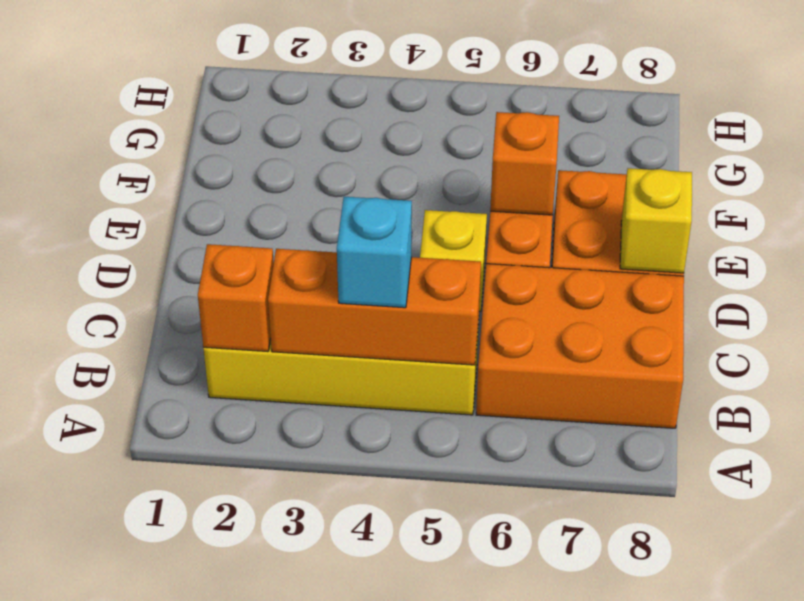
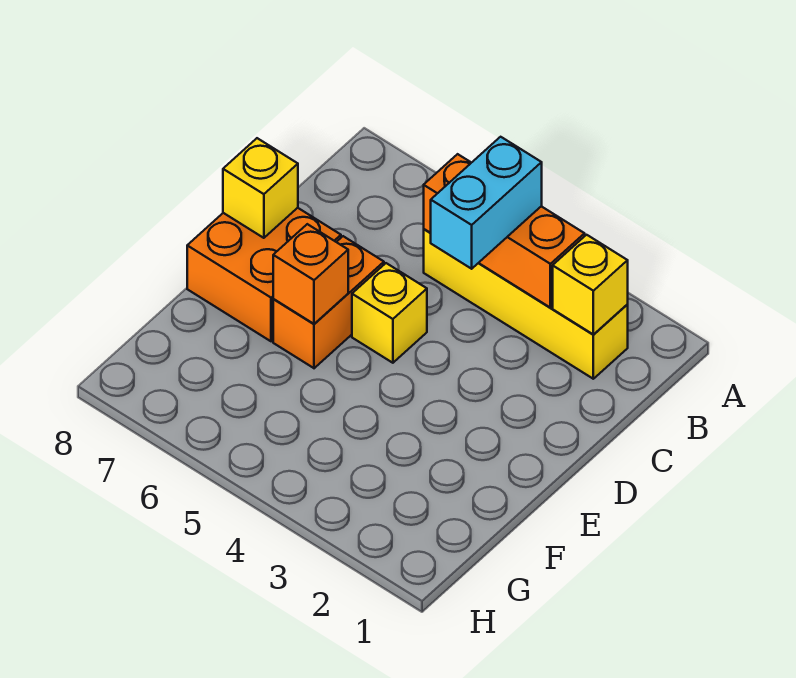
orange 1x1 brick [198,244,274,352] -> yellow 1x1 brick [553,235,628,334]
cyan 1x1 brick [337,197,412,308] -> cyan 1x2 brick [431,137,542,269]
orange 2x3 brick [476,264,684,428] -> none

